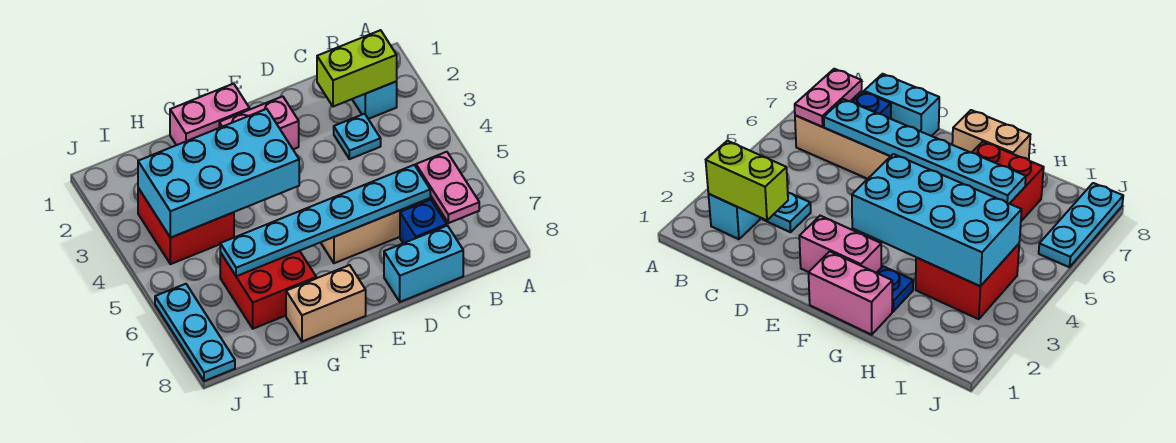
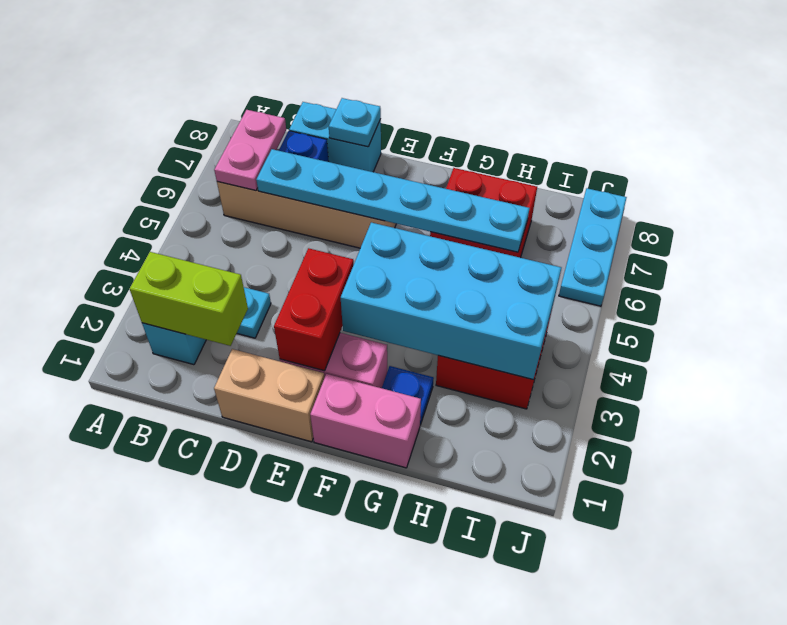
none -> cyan 1x1 plate [329,98,381,147]
none -> red 1x2 brick [274,248,354,371]
tan 1x2 brick [286,265,366,341] -> tan 1x2 brick moved to [214,349,324,442]

